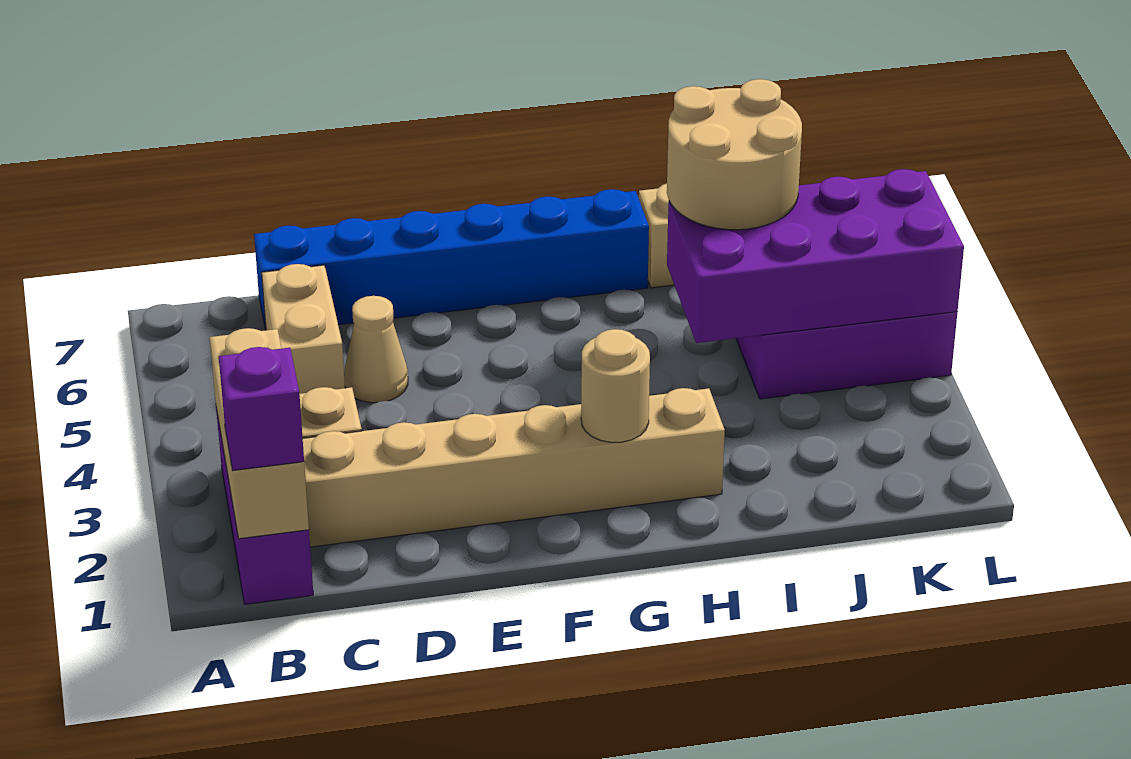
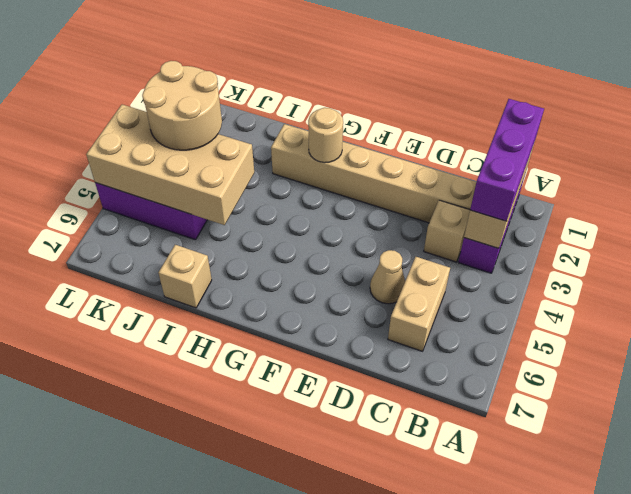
purple 1x1 brick [219,347,304,471] -> purple 1x3 brick [470,99,544,221]
blue 1x6 brick [254,189,649,330] -> none
purple 2x4 brick [667,169,964,343] -> tan 2x4 brick [86,105,254,225]
tan 2x2 round brick [667,79,802,230] -> tan 2x2 round brick moved to [142,61,222,150]

